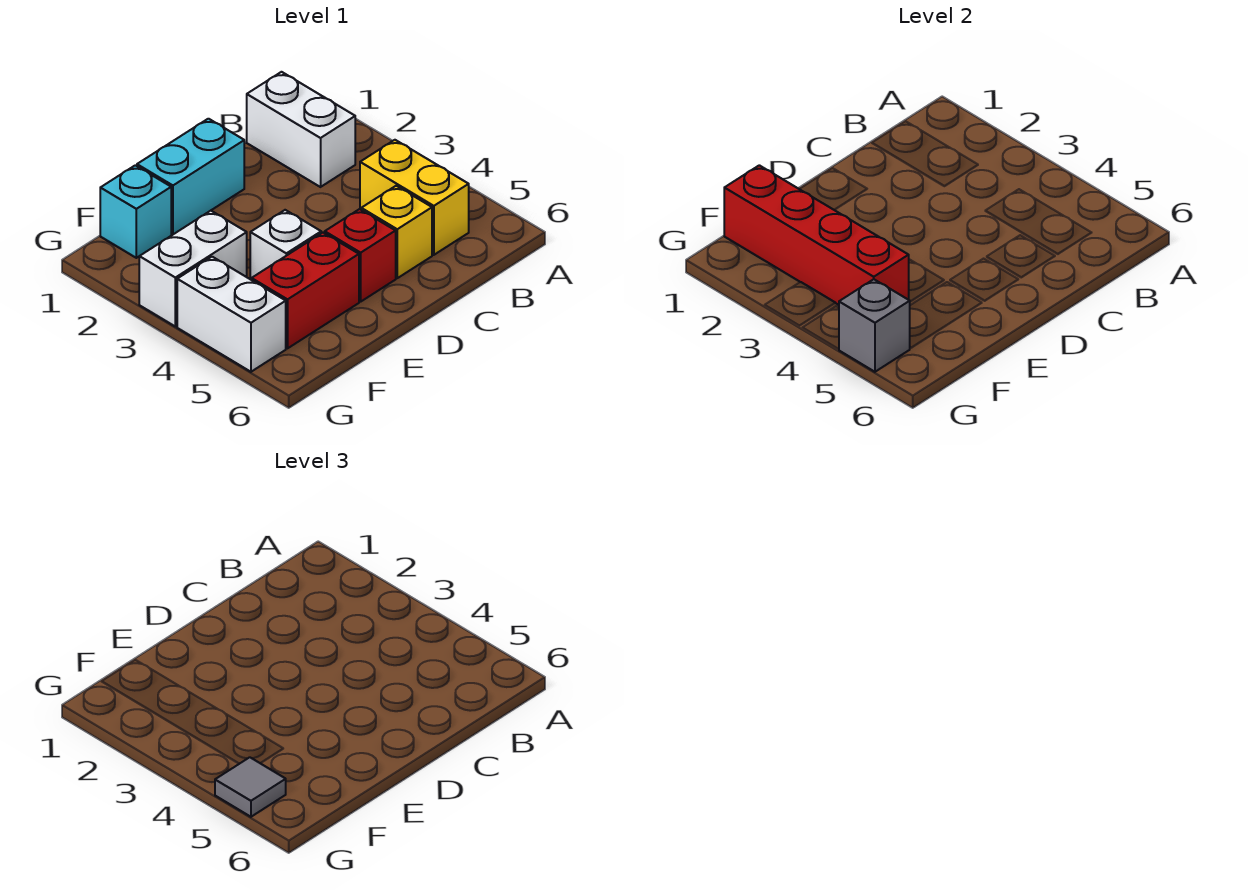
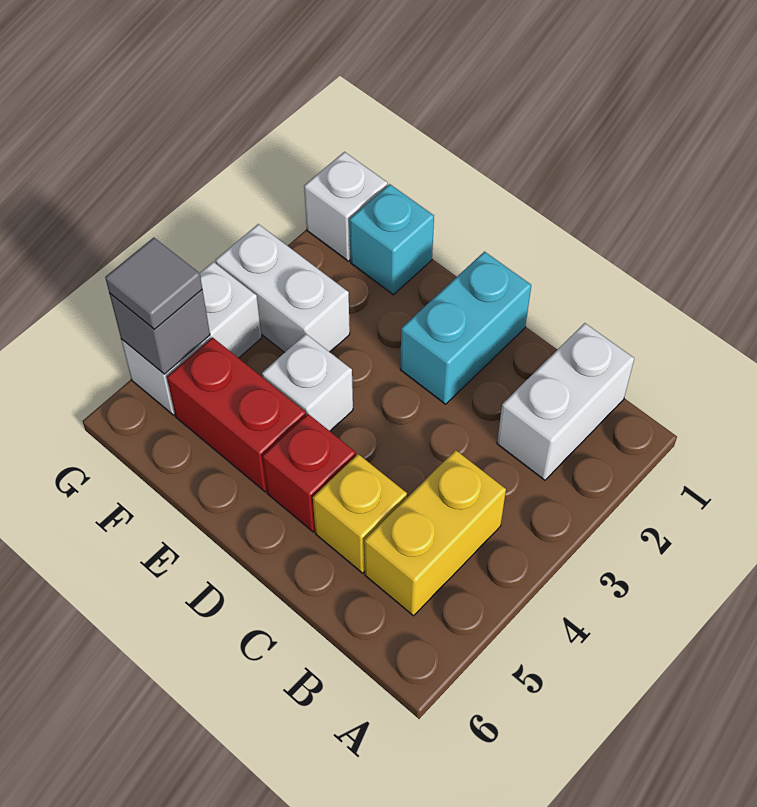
cyan 1x2 brick [137,119,244,234] -> cyan 1x2 brick turned to [400,252,531,404]
red 1x4 brick [724,165,909,305] -> none
none -> white 1x1 brick [304,152,388,261]

